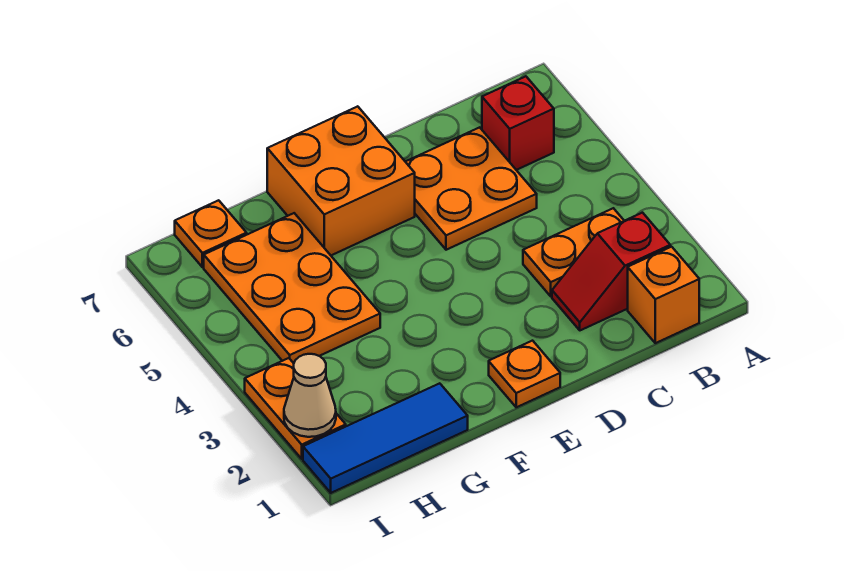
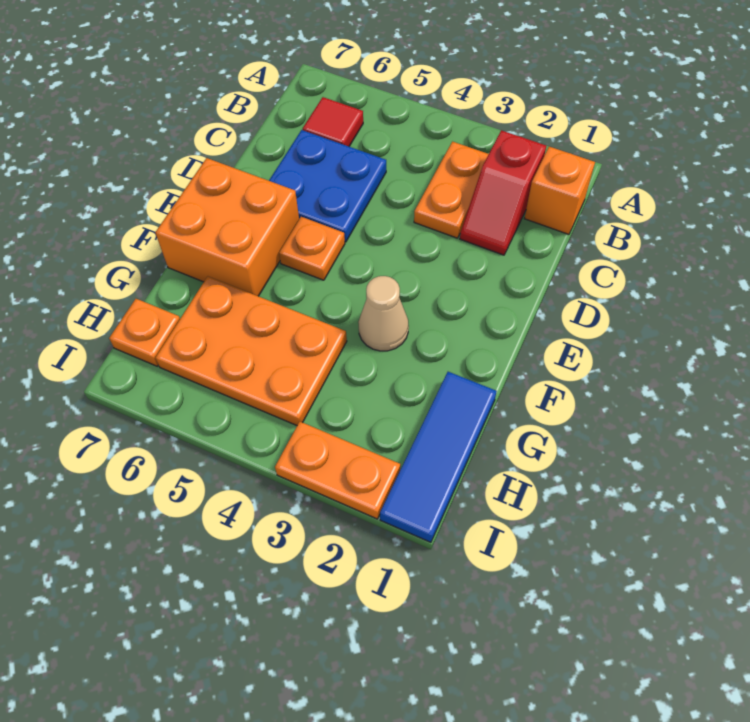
red 1x1 brick [482,76,554,170] -> red 1x1 tile [303,97,363,146]
orange 2x2 plate [406,127,537,250] -> blue 2x2 plate [269,130,386,242]
orange 1x1 plate [489,341,560,407] -> orange 1x1 plate moved to [279,217,345,280]
tan 1x1 cone [284,354,336,437] -> tan 1x1 cone moved to [358,276,409,351]

